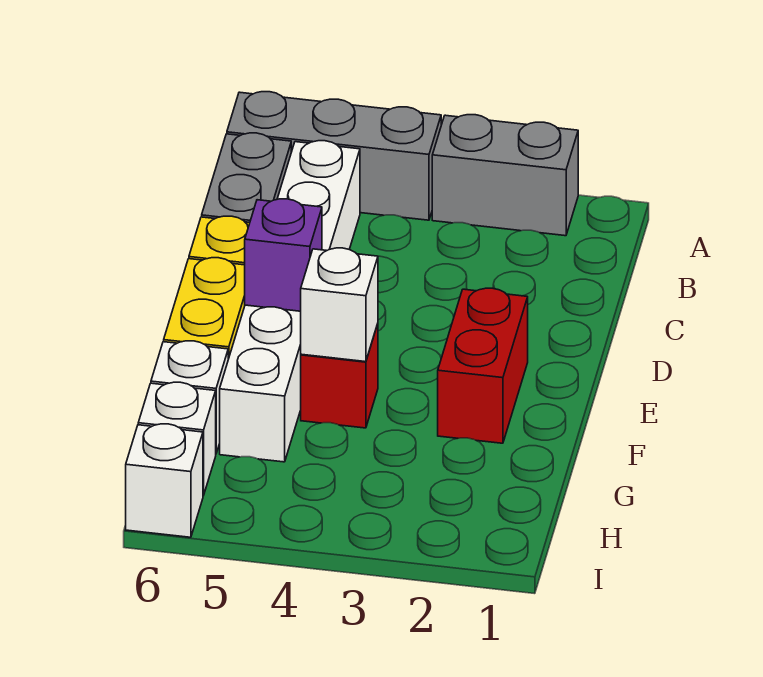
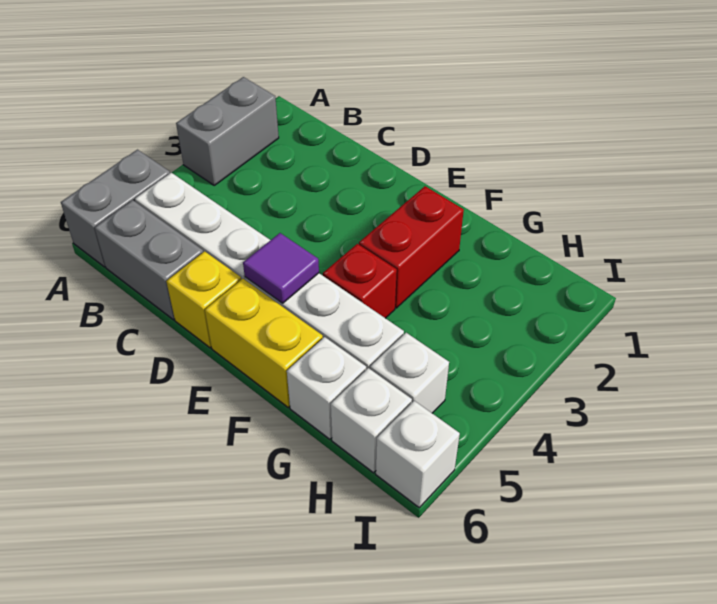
grey 1x3 brick [227,92,441,220] -> grey 1x2 brick [61,150,170,267]
red 1x2 brick [438,288,528,443] -> red 1x2 brick turned to [359,186,464,308]
purple 1x1 brick [245,199,322,311] -> purple 1x1 tile [243,233,319,303]
white 1x1 brick [301,248,378,362] -> white 1x1 brick moved to [370,333,449,413]

